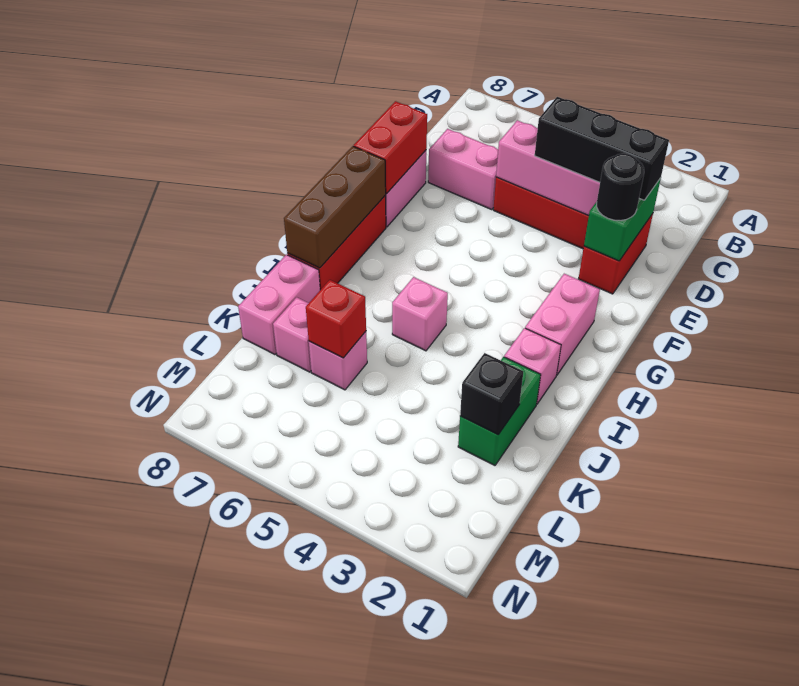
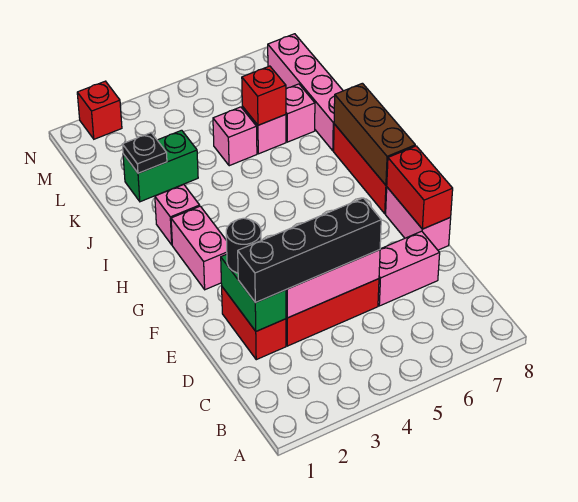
black 1x3 brick [535,97,669,200] -> black 1x4 brick [238,198,381,303]
pink 1x1 brick [392,277,448,351] -> pink 1x1 brick moved to [213,107,257,166]
green 1x2 brick [458,357,541,465] -> green 1x2 brick turned to [123,130,198,202]
pink 1x2 brick [238,255,320,354] -> pink 1x4 brick [268,34,343,151]
black 1x1 brick [460,353,523,435] -> black 1x1 plate [122,133,167,173]
none -> red 1x1 brick [77,81,122,139]

